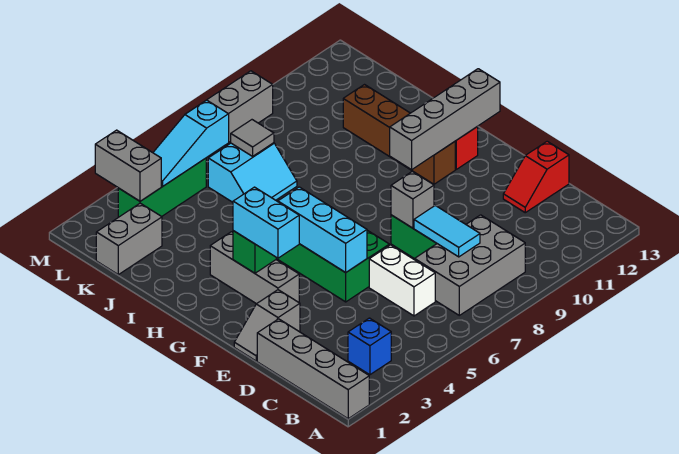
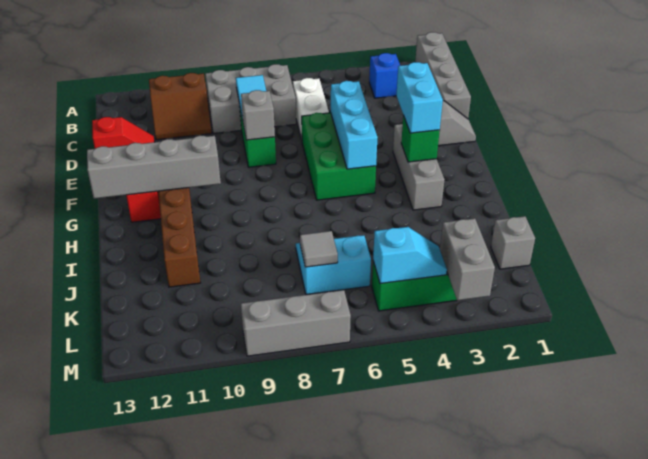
none -> brown 2x2 slope [149,73,212,140]
grey 1x2 brick [96,203,162,275] -> grey 1x1 brick [491,216,535,269]
cyan 1x3 slope [153,100,229,186] -> cyan 1x2 slope [373,227,447,284]

